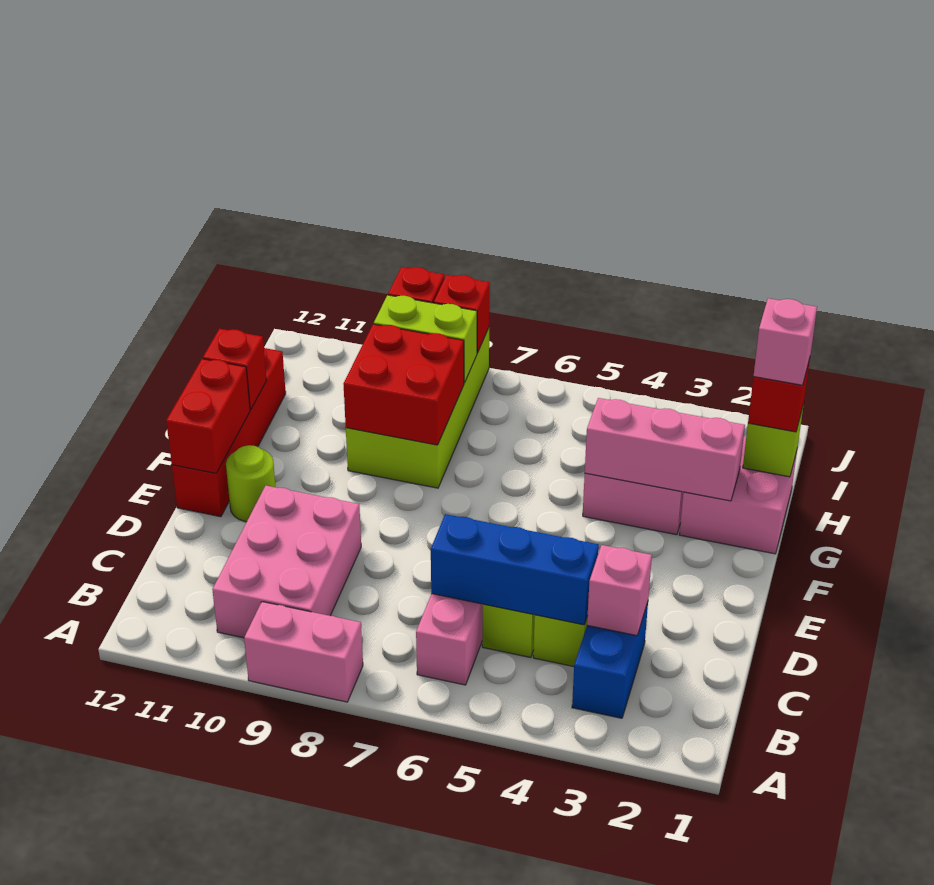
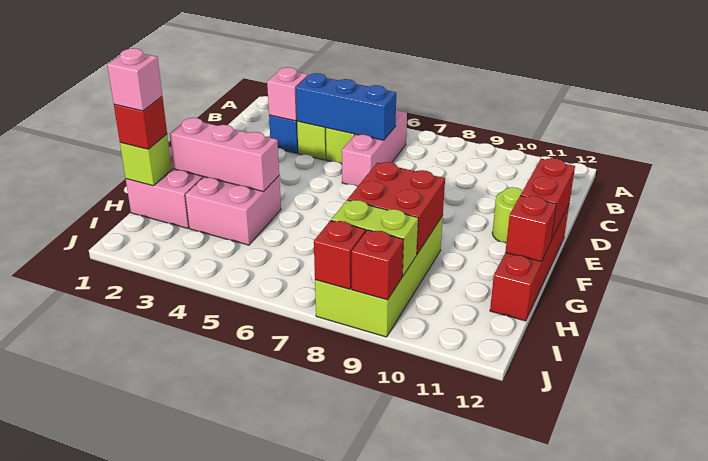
pink 1x2 brick [244,602,363,702] -> none
pink 2x3 brick [212,486,361,638] -> none

